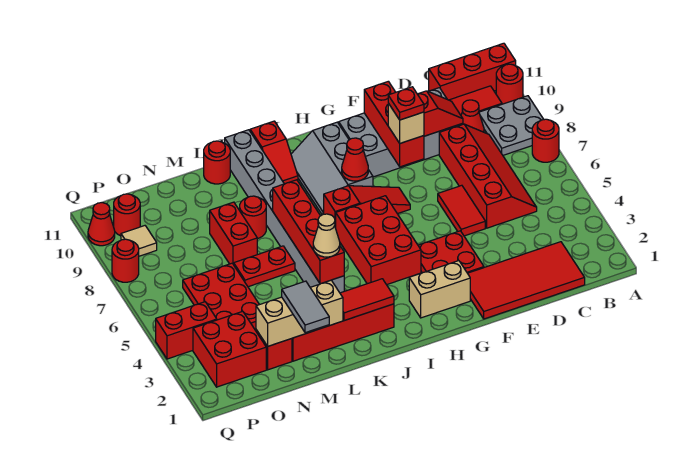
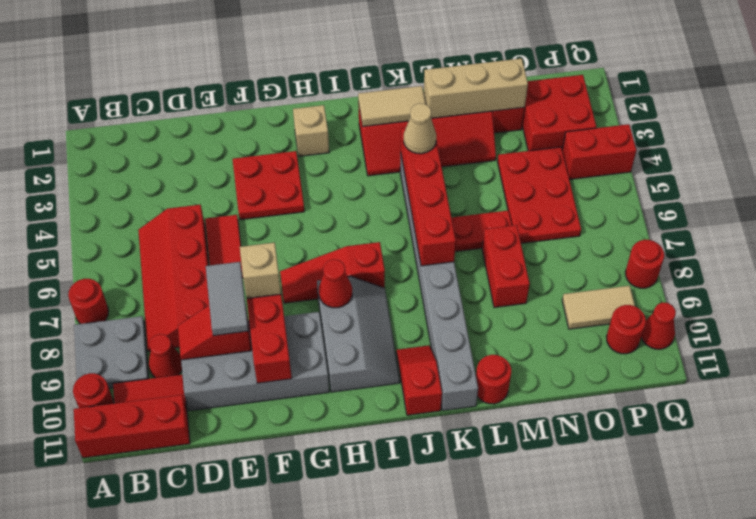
red 2x4 tile [468,242,585,319] -> none
red 1x1 plate [388,87,424,120] -> none
tan 1x2 brick [409,261,470,318] -> tan 1x1 brick [293,105,329,156]
red 2x3 brick [336,196,421,285] -> none
red 1x2 tile [340,279,394,321] -> tan 1x2 tile [358,86,426,126]
red 1x1 round brick [240,196,266,239] -> none
grey 1x2 tile [282,281,329,333] -> grey 1x2 tile moved to [206,262,248,336]
tan 1x1 tile [121,226,157,256] -> tan 1x2 tile [562,286,635,329]

